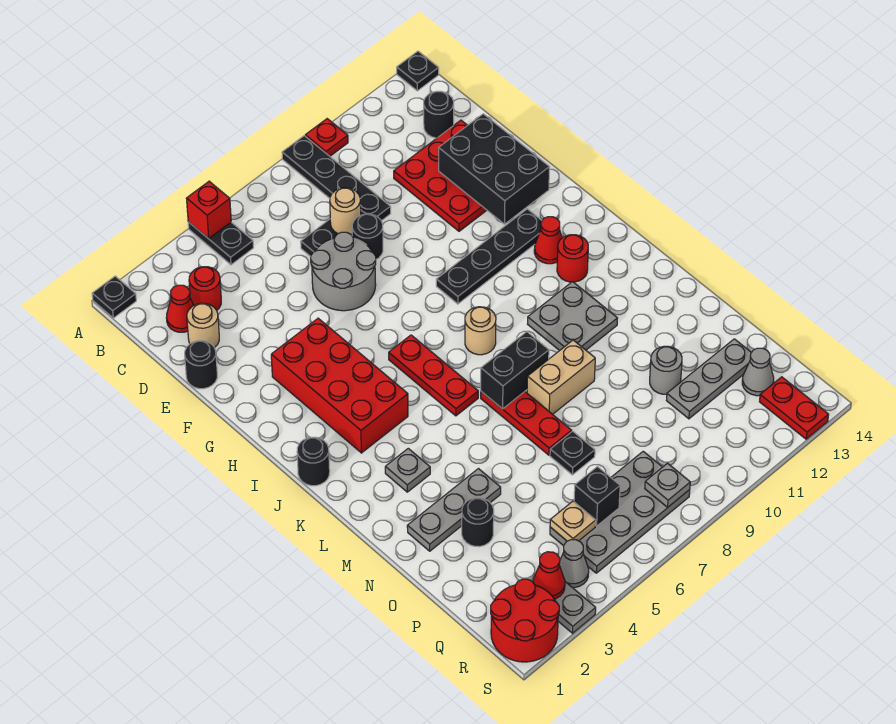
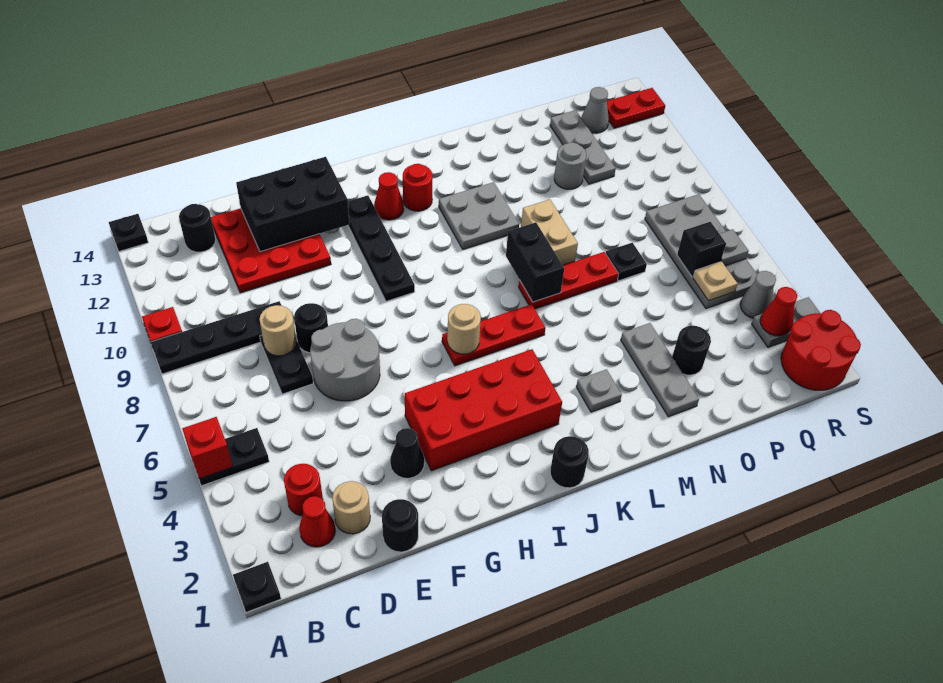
none -> black 1x1 cone [390,428,424,478]
tan 1x1 round brick [465,307,496,355] -> tan 1x1 round brick moved to [447,304,481,354]
grey 1x1 plate [645,463,690,507] -> grey 1x1 plate moved to [720,229,749,266]

